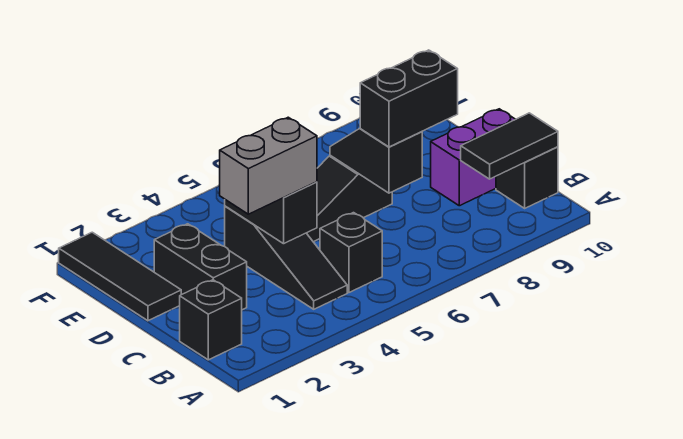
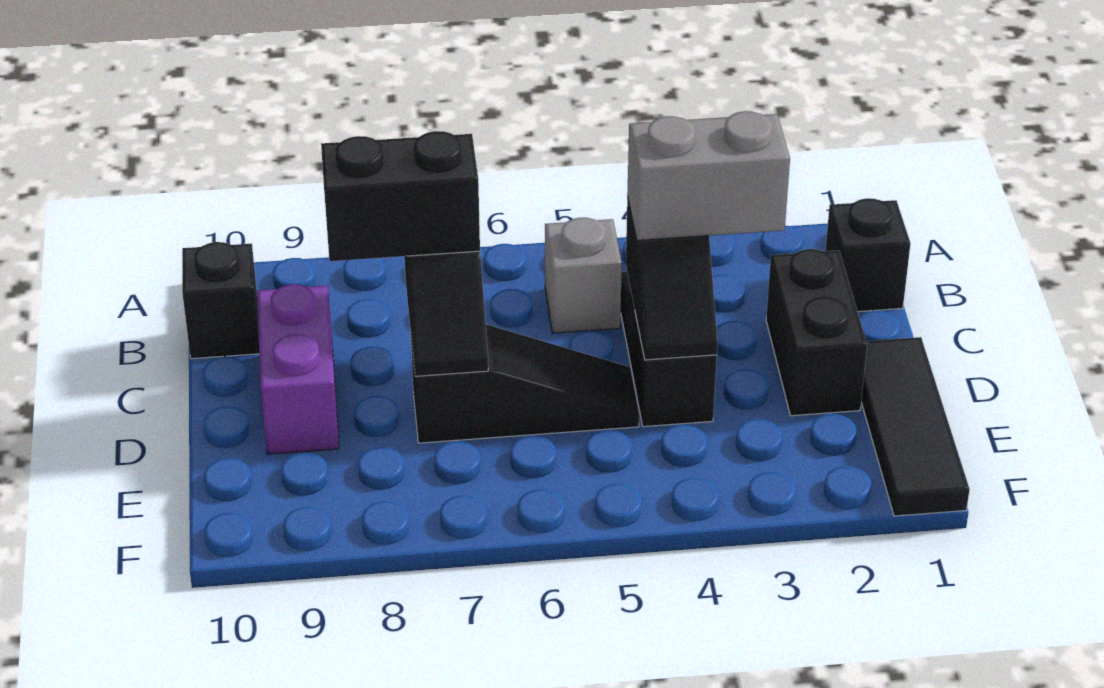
black 1x1 brick [320,213,382,293] -> grey 1x1 brick [545,218,622,333]
black 1x2 tile [461,113,558,179] -> none
purple 1x2 brick [431,109,515,206] -> purple 1x2 brick turned to [257,284,339,454]

